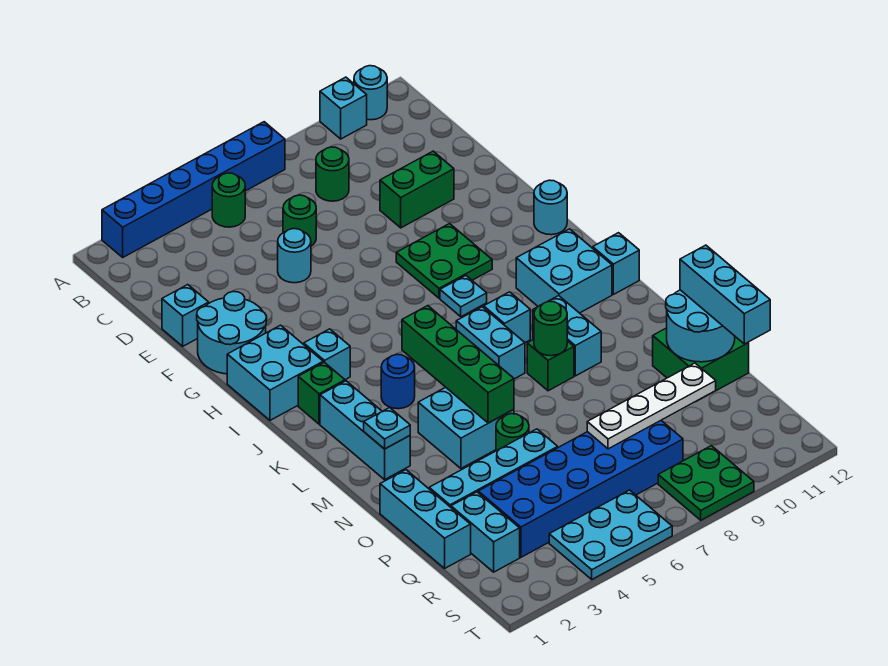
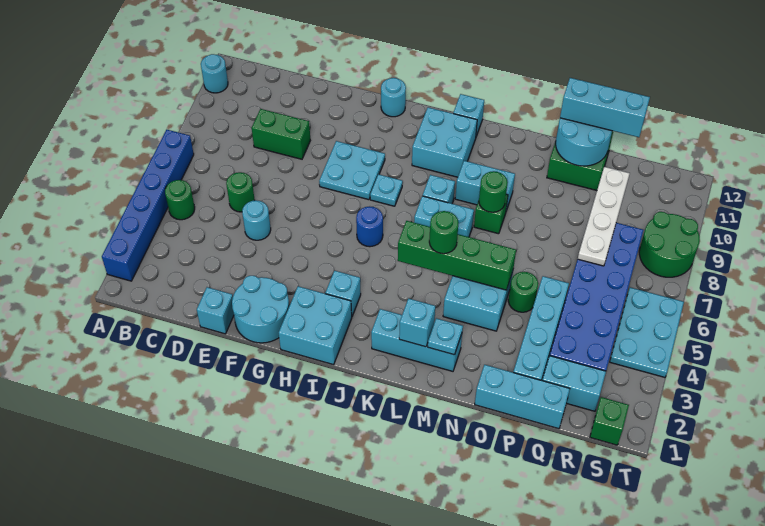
cyan 1x1 brick [320,77,367,139] -> cyan 1x1 brick moved to [399,298,435,347]
green 1x1 round brick [316,147,349,201] -> green 1x1 round brick moved to [429,211,459,254]
green 1x2 brick [380,151,454,228] -> green 1x2 brick turned to [252,109,310,159]
green 2x2 plate [396,224,492,298] -> cyan 2x2 plate [319,141,385,200]
green 1x1 brick [298,362,345,424] -> green 1x1 brick moved to [590,397,629,445]
blue 1x1 round brick [381,354,415,409] -> blue 1x1 round brick moved to [356,206,383,247]
green 2x2 plate [658,446,754,520] -> green 2x2 round brick [639,212,700,277]

